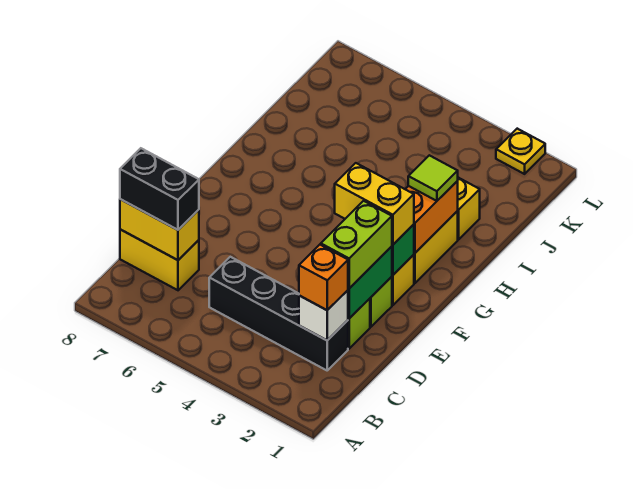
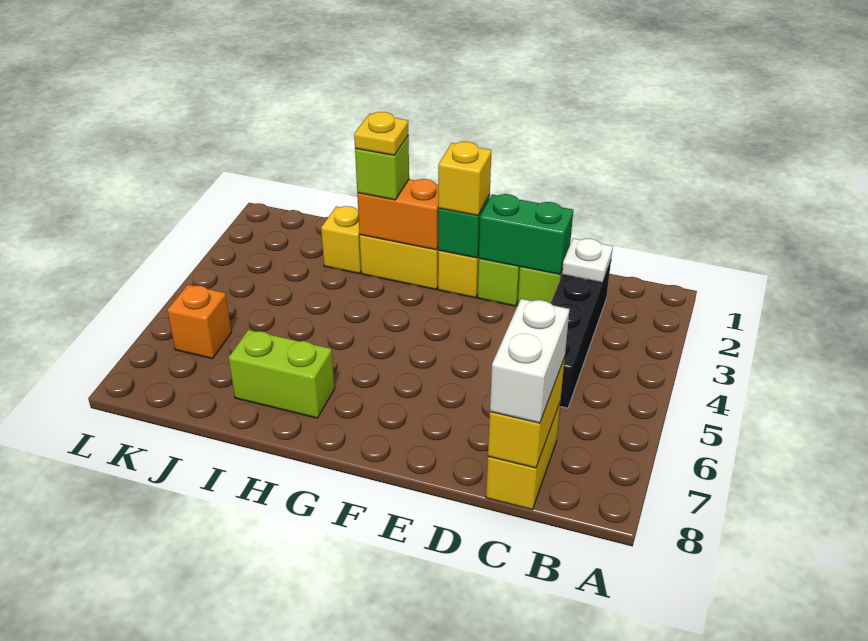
white 1x1 brick [299,290,348,340] -> white 1x1 plate [562,238,613,283]
orange 1x1 brick [299,245,348,310] -> orange 1x1 brick moved to [167,285,231,359]
black 1x2 brick [120,148,199,230] -> white 1x2 brick [490,299,570,423]
lime 1x2 brick [321,201,392,288] -> lime 1x2 brick moved to [229,330,335,418]
yellow 1x2 brick [335,163,414,245] -> yellow 1x1 brick [438,142,492,216]
lime 1x1 tile [408,155,458,201] -> lime 1x1 brick [355,136,409,200]
yellow 1x1 plate [496,129,545,174] -> yellow 1x1 plate moved to [354,112,408,155]

